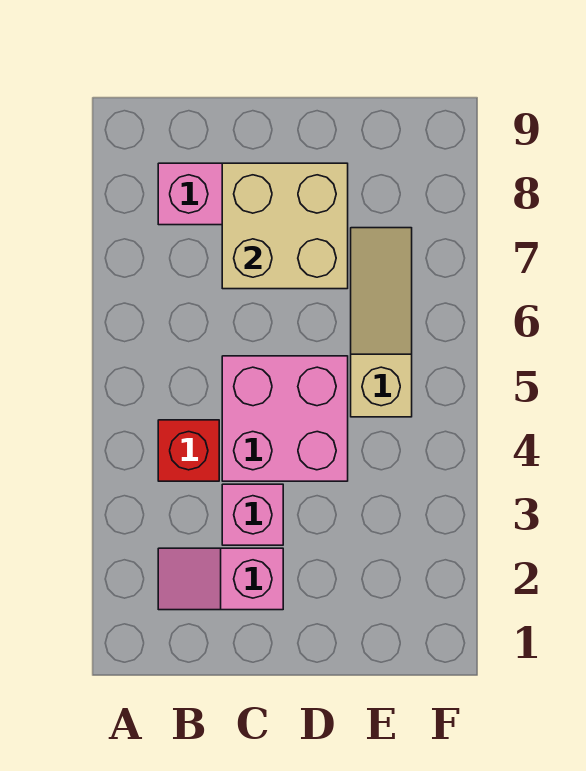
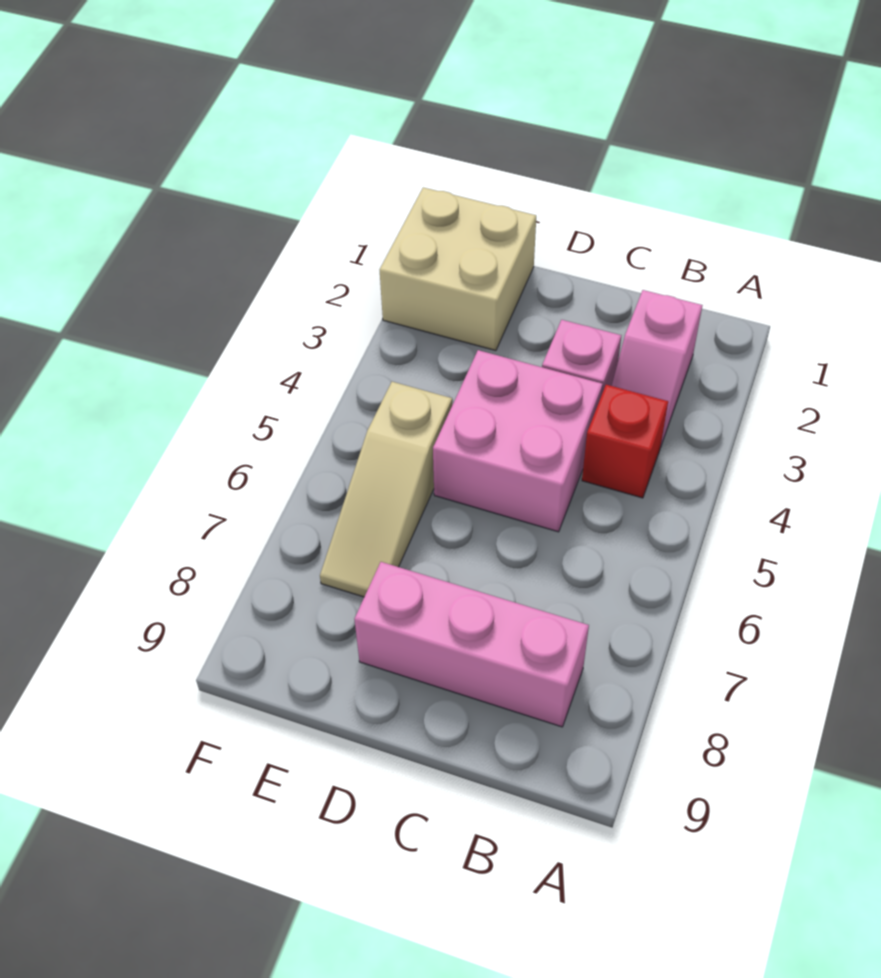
pink 1x2 slope [158,548,283,610] -> pink 1x2 slope turned to [612,290,702,447]
tan 2x2 brick [222,163,348,289] -> tan 2x2 brick moved to [380,188,536,351]

